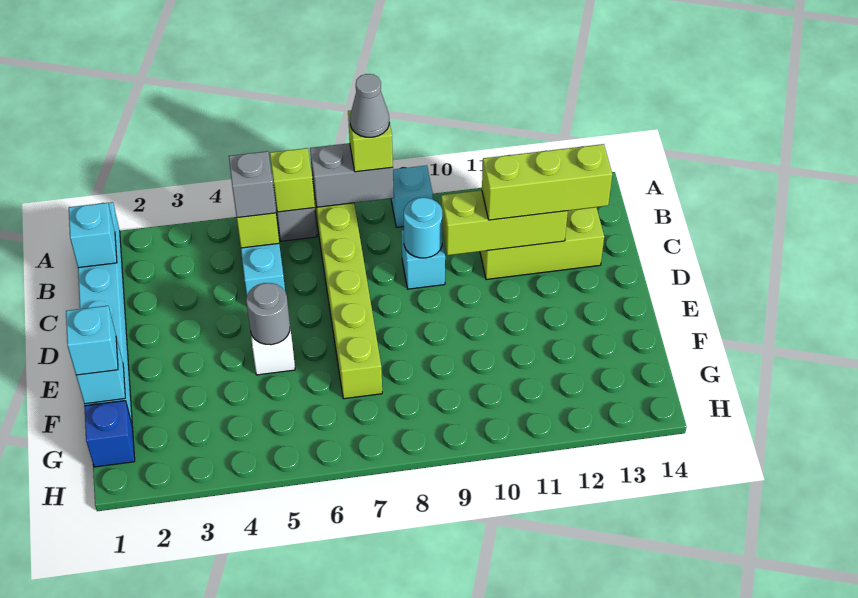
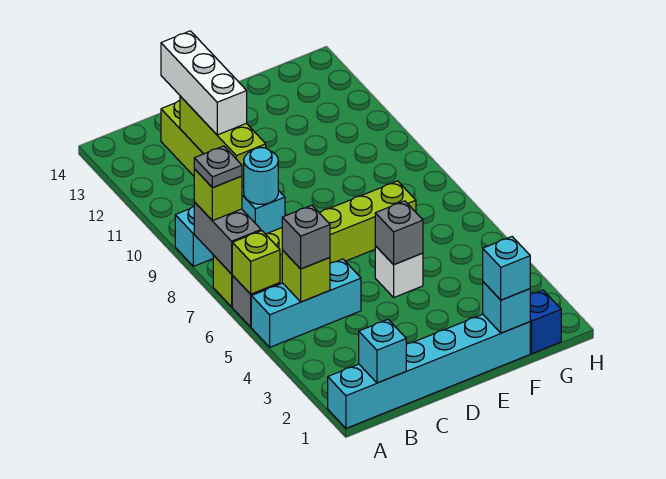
grey 1x1 cone [350,74,389,137] -> grey 1x1 plate [194,146,242,188]
lime 1x3 brick [482,144,612,220] -> white 1x3 brick [161,31,247,135]
grey 1x1 round brick [246,283,290,345] -> grey 1x1 brick [375,201,423,265]

